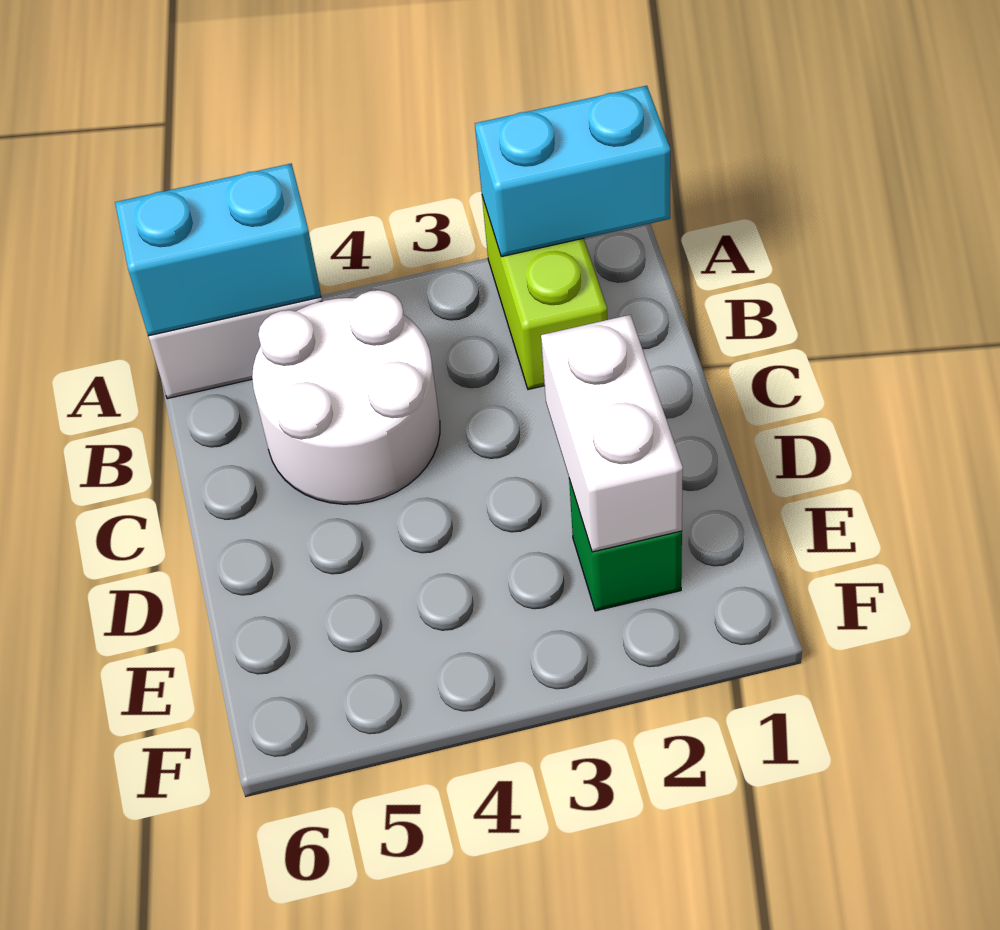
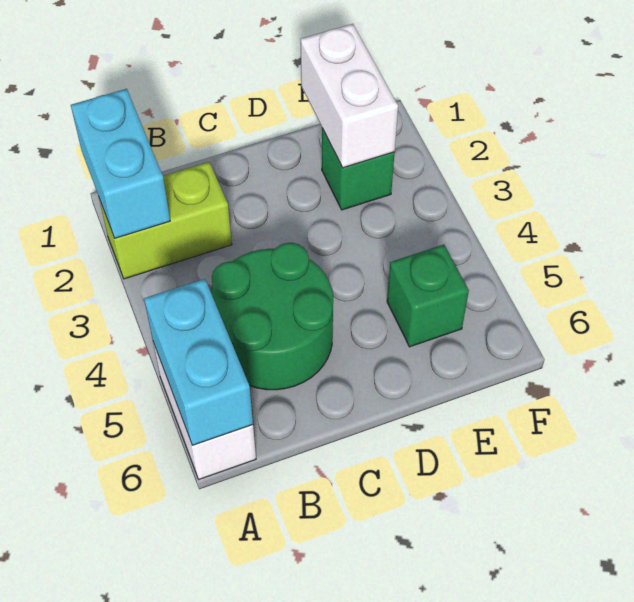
white 2x2 round brick [252,290,440,504] -> green 2x2 round brick [211,243,333,390]
white 1x2 brick [541,315,683,552] -> white 1x2 brick turned to [301,24,398,168]
none -> green 1x1 brick [387,245,469,347]

